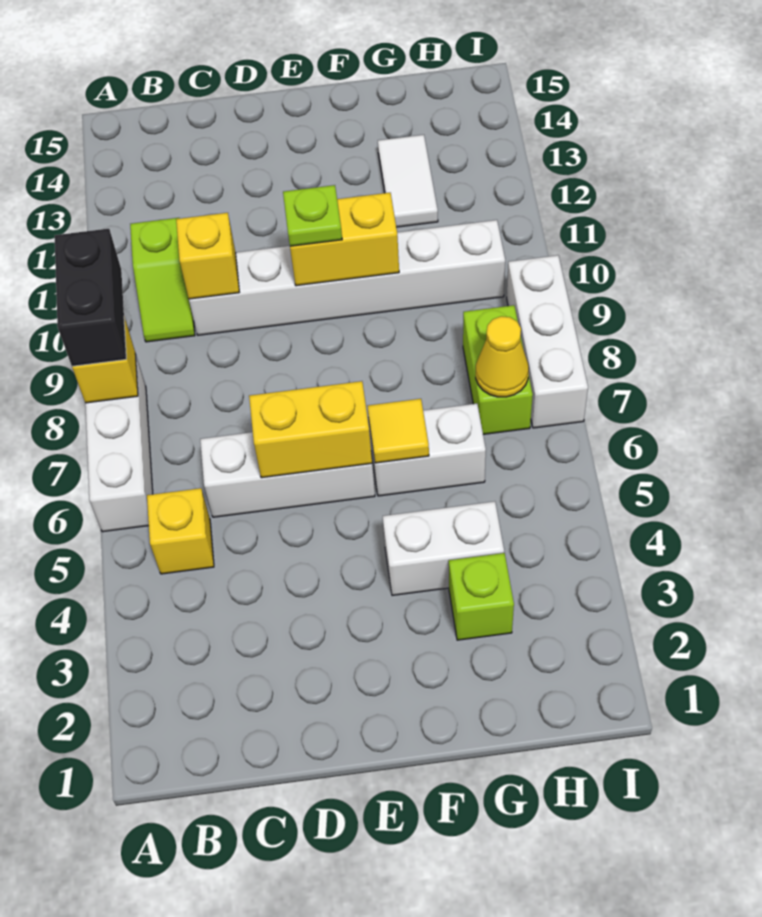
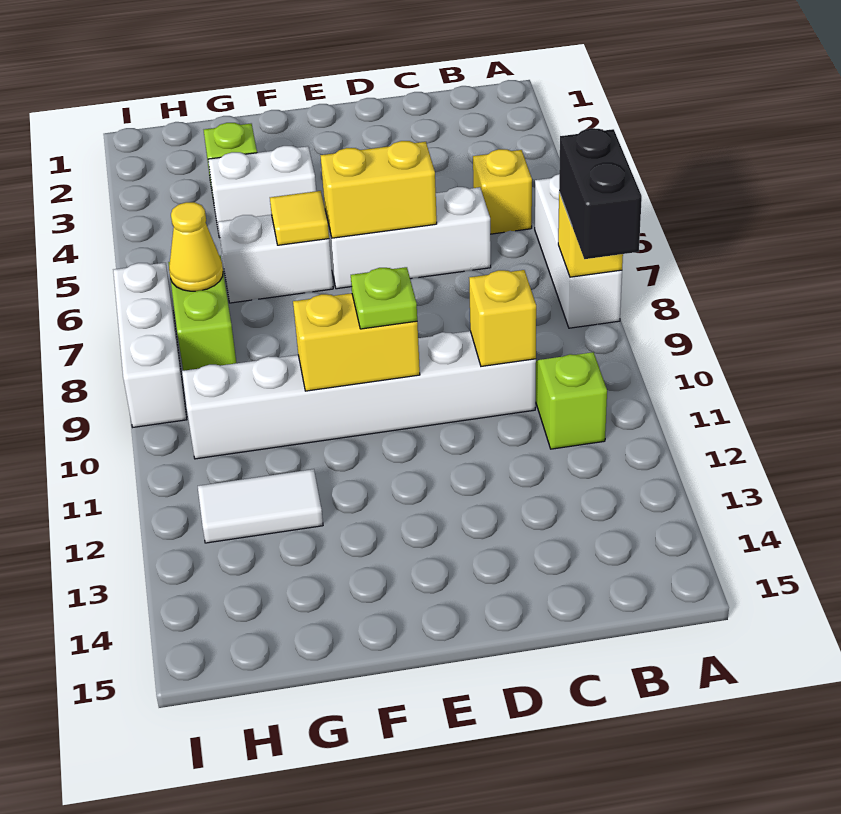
white 1x2 tile [378,135,438,227] -> white 1x2 tile turned to [198,469,323,543]

